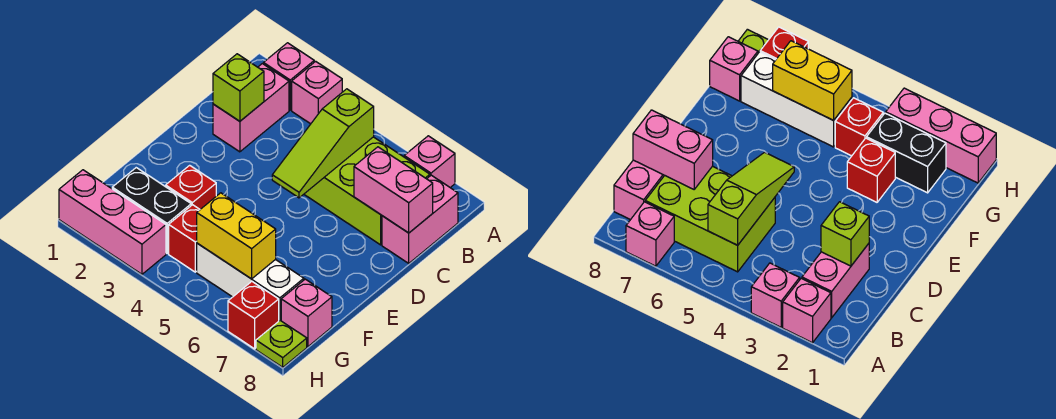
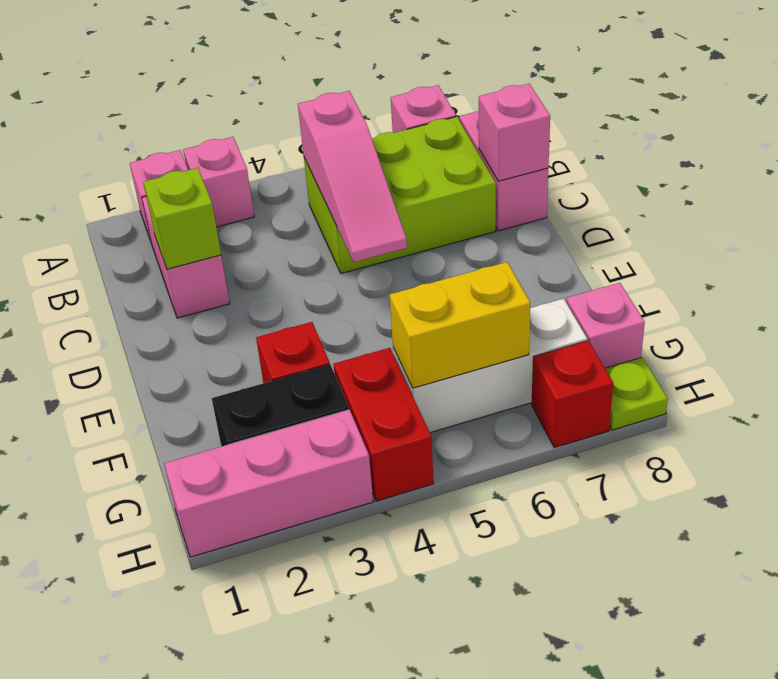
lime 1x3 slope [272,89,374,198] -> pink 1x3 slope [298,91,407,262]
pink 1x2 brick [354,147,433,233] -> pink 1x1 brick [478,84,550,181]
red 1x1 brick [169,205,200,272] -> red 1x2 brick [334,348,434,501]

